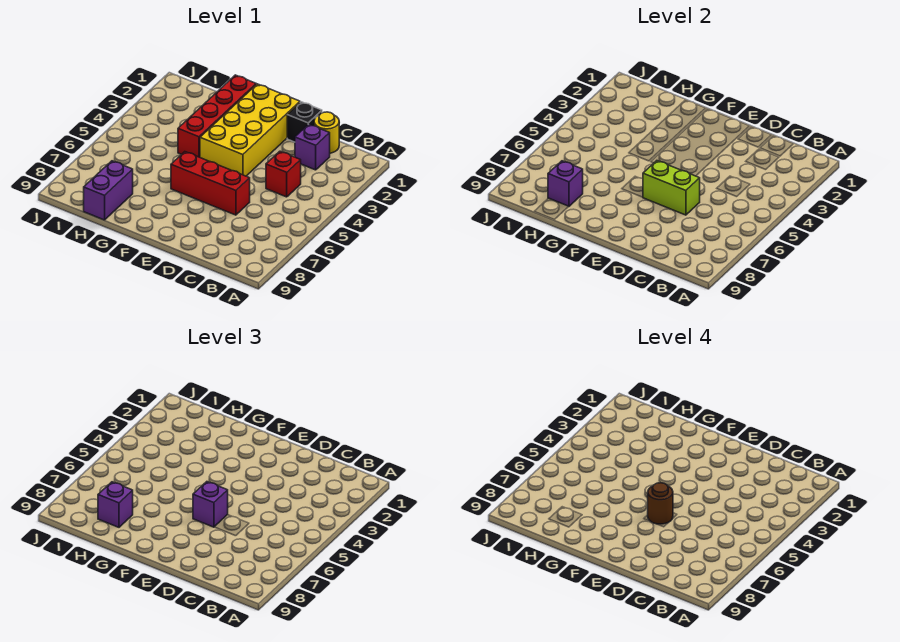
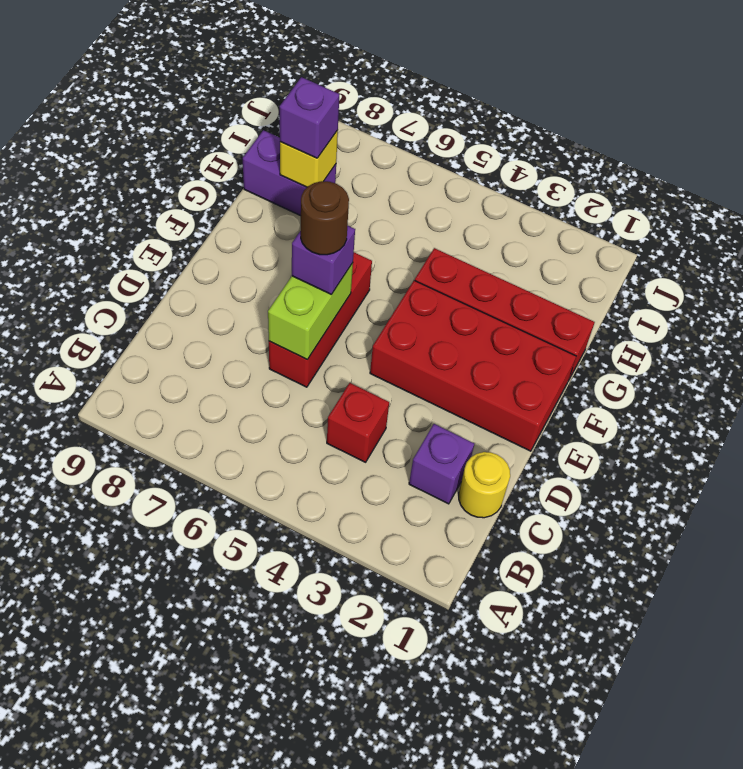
black 1x1 brick [287,102,322,142] -> none
yellow 2x4 brick [200,84,300,176] -> red 2x4 brick [370,280,576,451]
purple 1x1 brick [548,161,583,207] -> yellow 1x1 brick [280,130,338,187]

